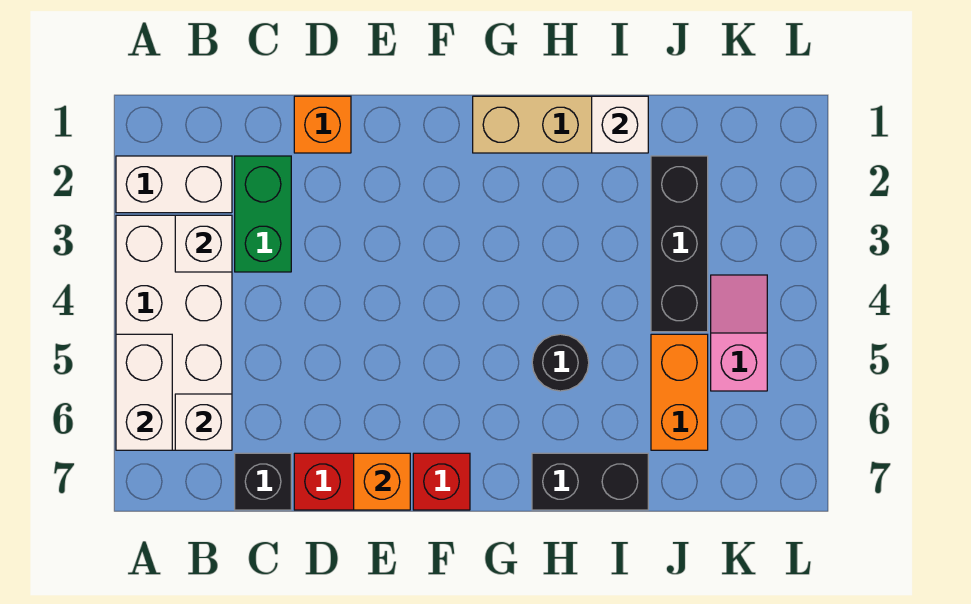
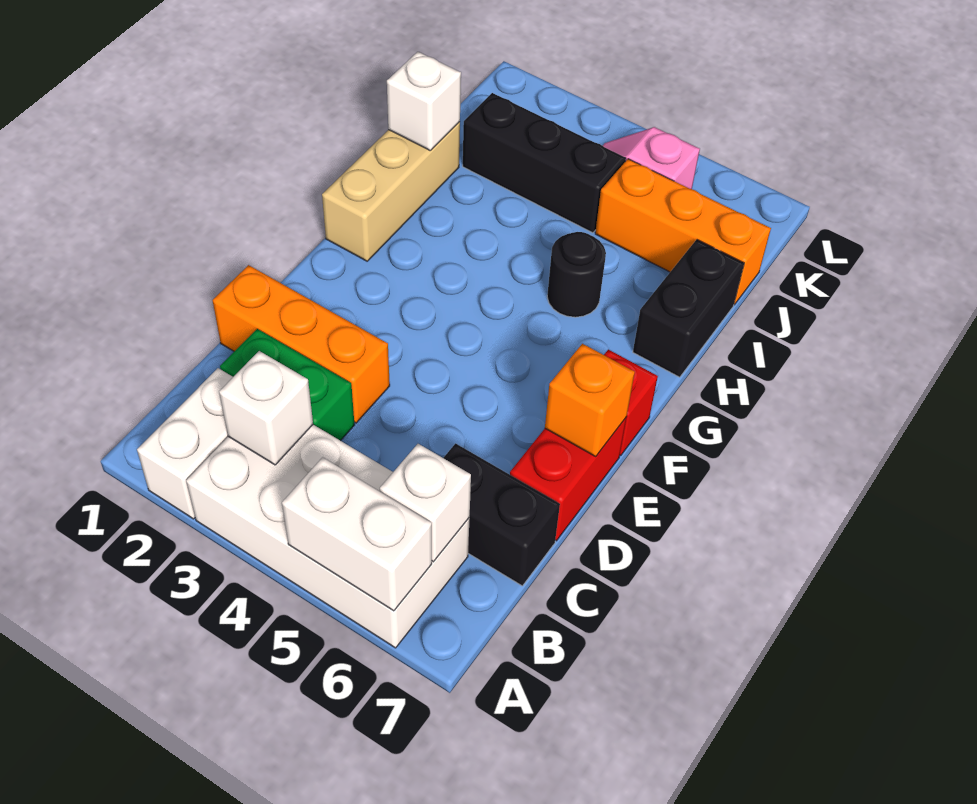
black 1x1 brick [235,453,291,510] -> black 1x2 brick [444,443,560,586]
orange 1x1 brick [294,96,351,153] -> orange 1x3 brick [213,265,390,423]
orange 1x2 brick [651,334,708,450] -> orange 1x3 brick [595,159,771,305]

